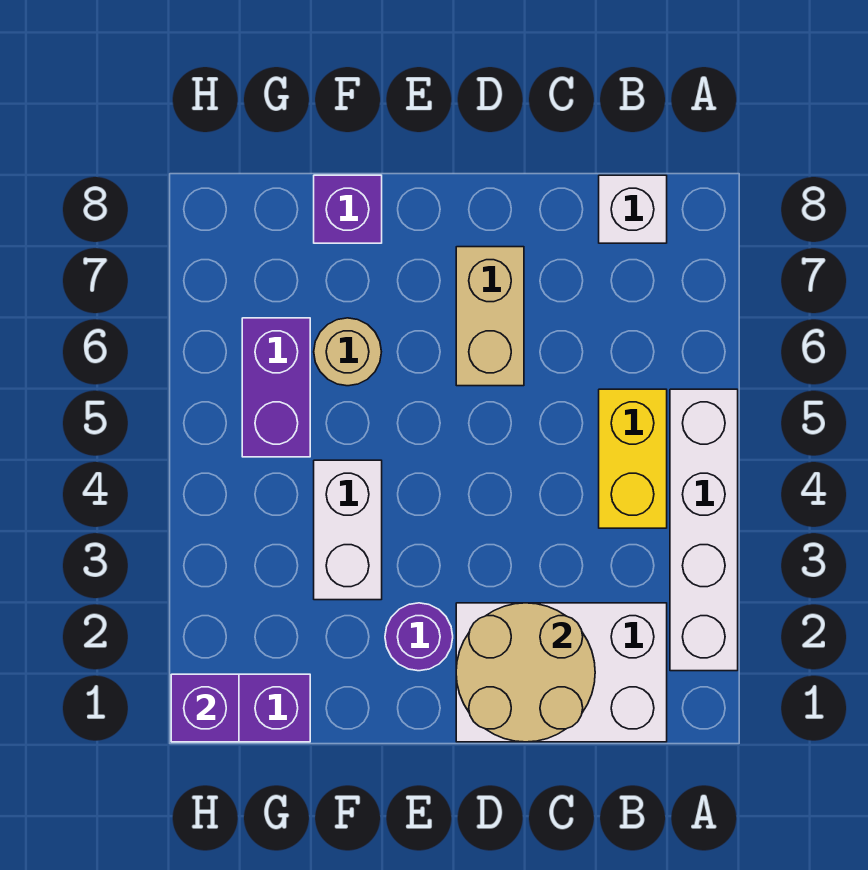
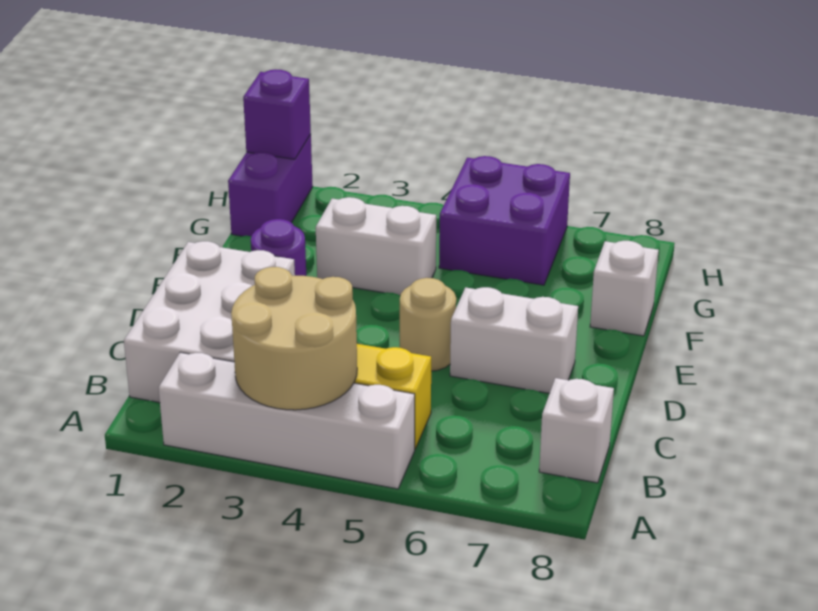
tan 2x2 round brick [456,603,595,742] -> tan 2x2 round brick moved to [231,267,357,410]
tan 1x2 brick [456,247,524,386] -> white 1x2 brick [450,287,578,393]
tan 1x1 round brick [314,318,381,386] -> tan 1x1 round brick moved to [400,278,456,371]
purple 1x1 brick [314,175,382,243] -> white 1x1 brick [590,241,659,336]
purple 1x2 brick [242,318,310,457] -> purple 2x2 brick [439,156,570,285]

